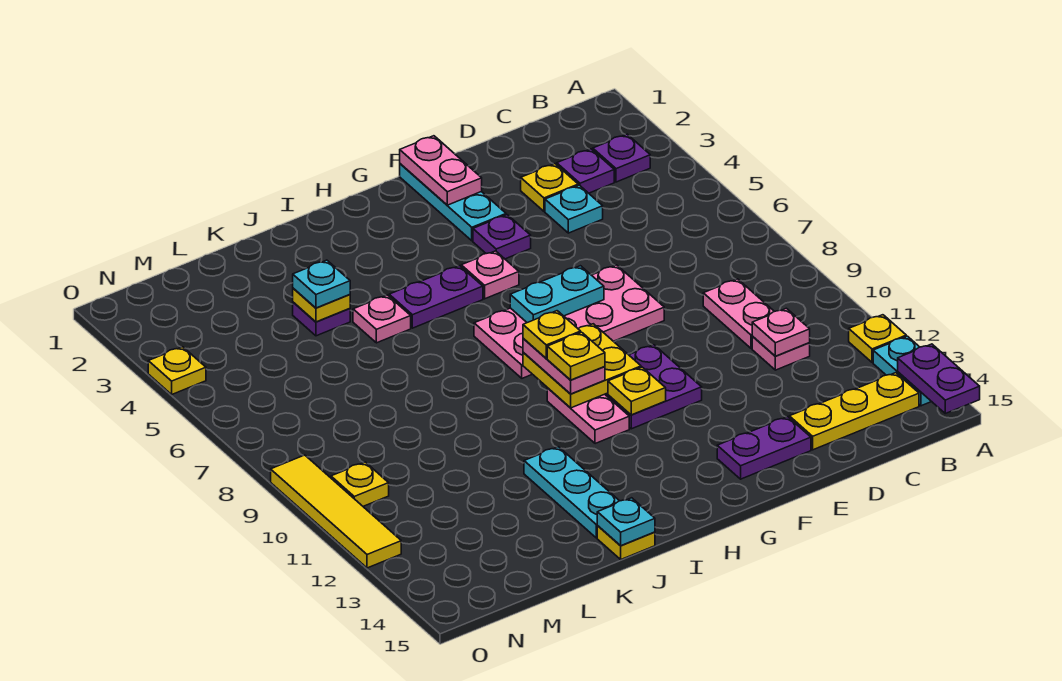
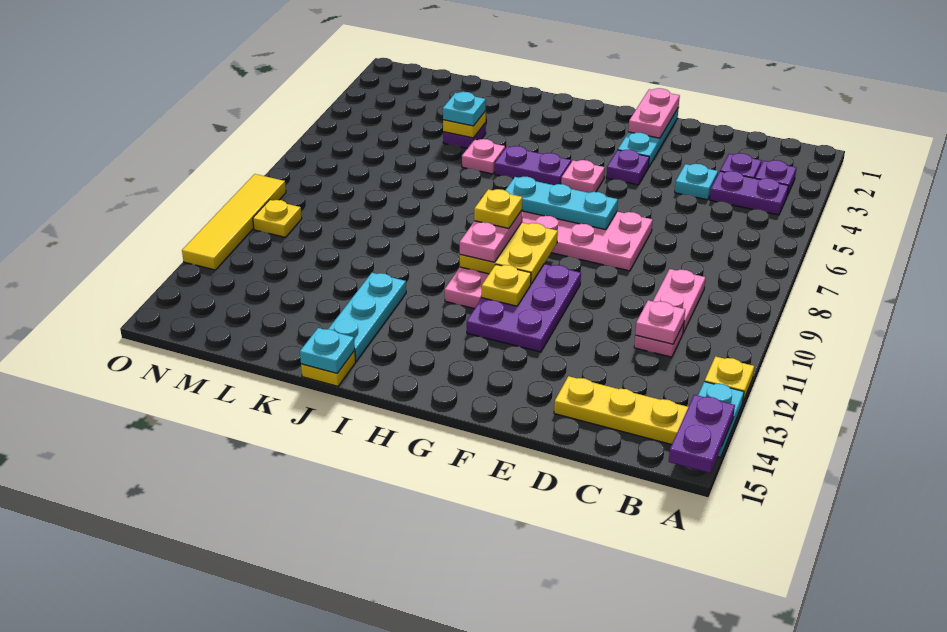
yellow 1x1 plate [521,164,578,211] -> none
purple 1x2 plate [717,417,811,479] -> purple 1x2 plate moved to [710,171,789,215]
cyan 1x2 plate [510,266,604,323] -> cyan 1x3 plate [505,177,618,230]
purple 2x2 plate [605,345,702,429] -> purple 2x3 plate [467,264,581,352]
yellow 1x1 plate [547,332,605,380] -> none
yellow 1x1 plate [148,347,206,394] -> none

